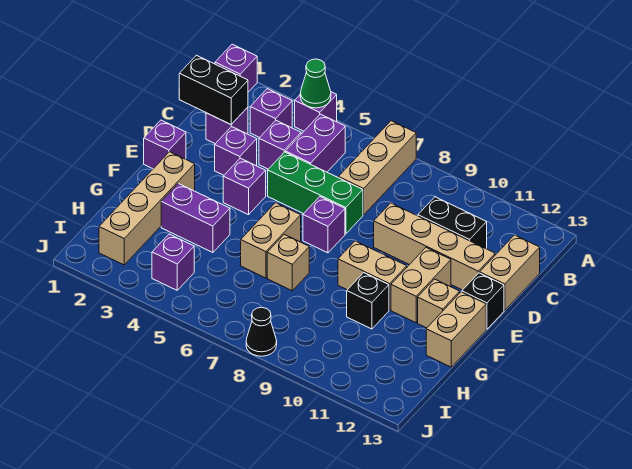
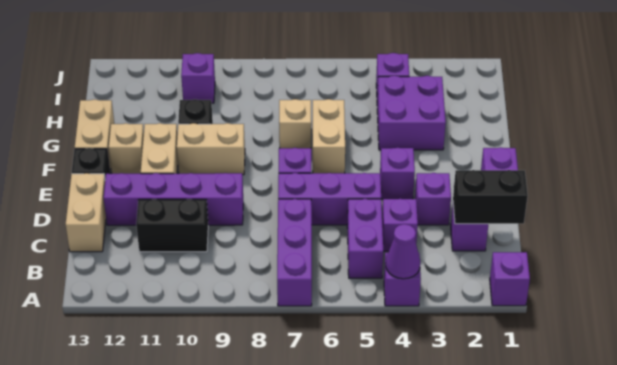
green 1x1 cone [300,59,331,108] -> purple 1x1 cone [386,224,420,279]
tan 1x3 brick [338,121,416,215] -> purple 1x3 brick [277,199,312,306]
purple 1x1 brick [250,89,292,138] -> purple 1x1 brick moved to [181,53,215,103]
green 1x3 brick [268,152,363,234] -> purple 1x3 brick [278,173,381,225]
tan 1x4 brick [374,203,495,290] -> purple 1x4 brick [104,173,243,225]
tan 1x4 brick [99,152,195,265] -> none
purple 1x2 brick [161,183,230,253] -> purple 2x2 brick [377,76,446,150]
black 1x1 cone [246,307,277,356] -> none

